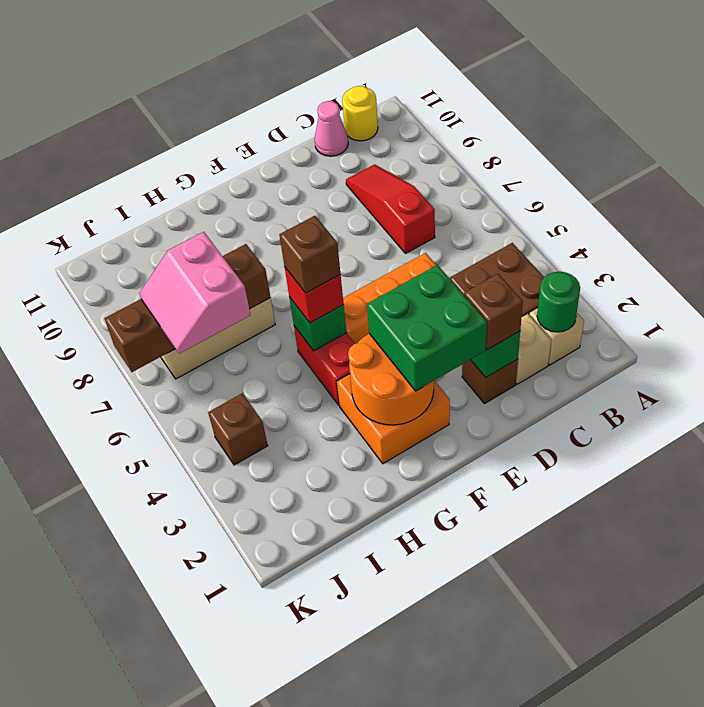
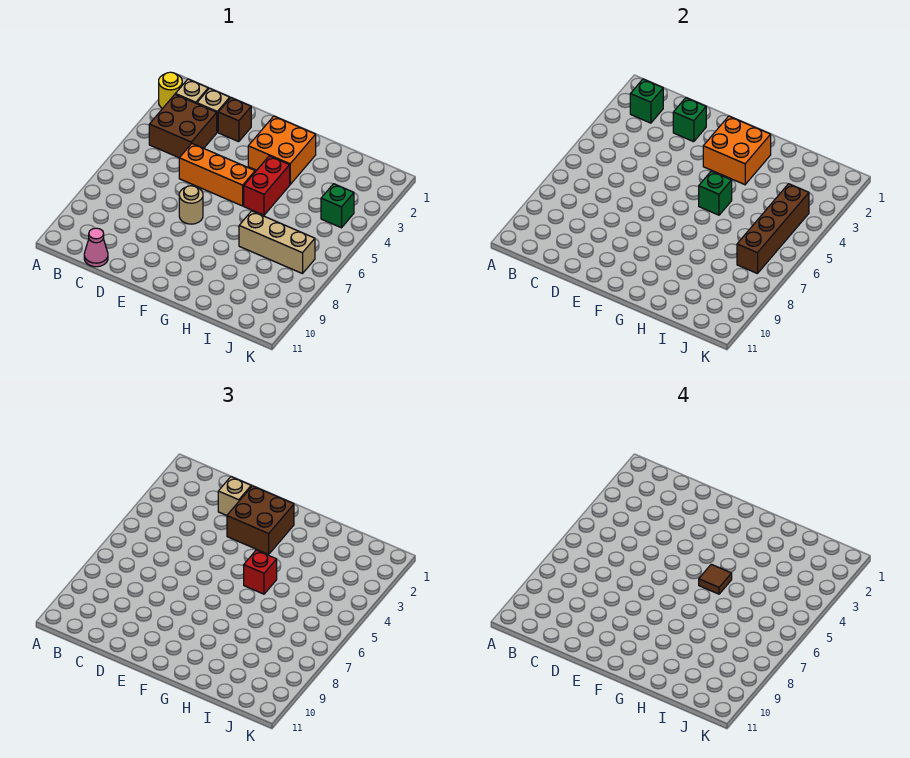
green 1x1 round brick [537,272,580,332] -> green 1x1 brick [630,79,663,123]
yellow 1x1 round brick [342,86,378,141] -> yellow 1x1 round brick moved to [159,72,182,109]
red 1x3 slope [346,164,435,254] -> none
brown 1x1 brick [464,274,523,350] -> tan 1x1 brick [218,477,251,515]
green 2x2 brick [367,265,487,391] -> brown 2x2 brick [227,486,294,554]
none -> tan 1x1 round brick [179,186,203,224]
orange 2x2 round brick [348,334,434,425] -> orange 2x2 brick [703,116,771,185]
brown 1x1 brick [279,216,340,293] -> brown 1x1 tile [699,564,732,594]
brown 1x4 brick [104,244,271,372] -> brown 1x4 brick turned to [737,184,809,274]
pink 2x2 slope [139,232,250,354] -> none
brown 1x1 brick [208,393,268,465] -> green 1x1 brick [321,184,354,228]

